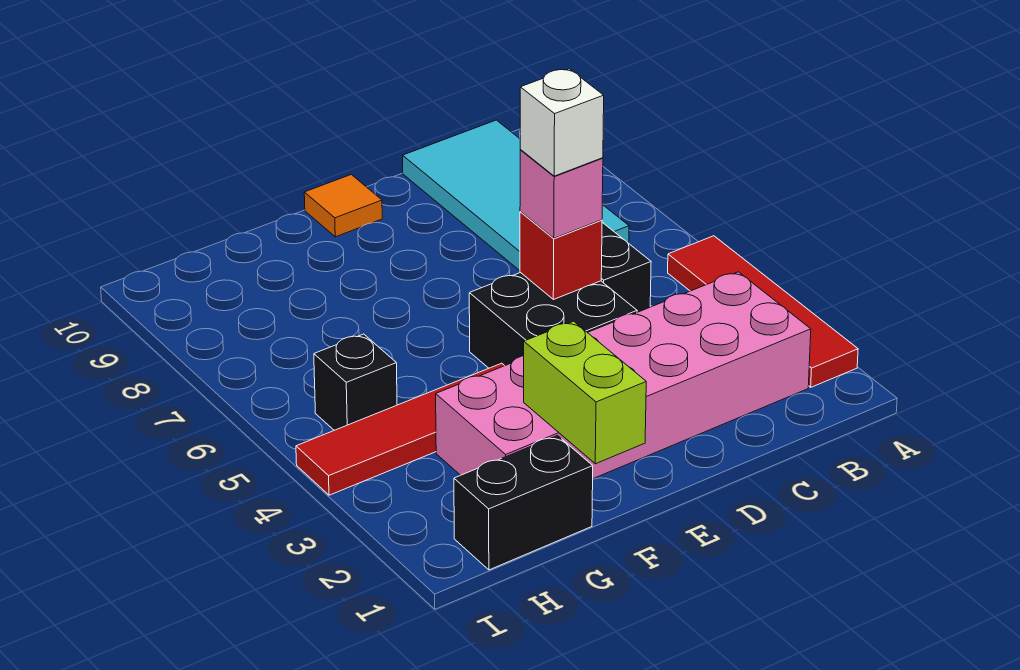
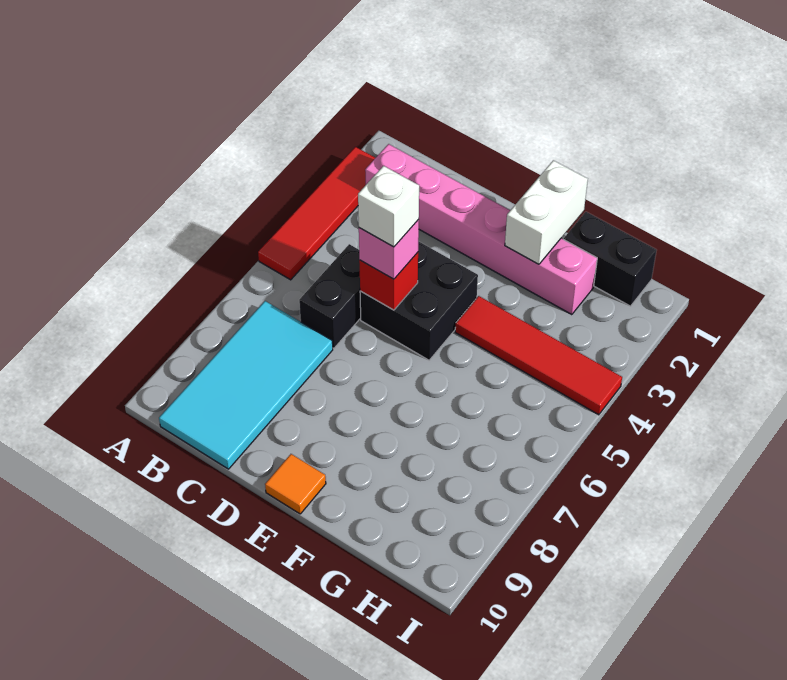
pink 2x6 brick [436,272,811,479] -> pink 1x6 brick [365,144,597,315]
lime 1x2 brick [524,321,646,464] -> white 1x2 brick [505,160,588,264]
black 1x1 brick [314,334,397,430] -> none

